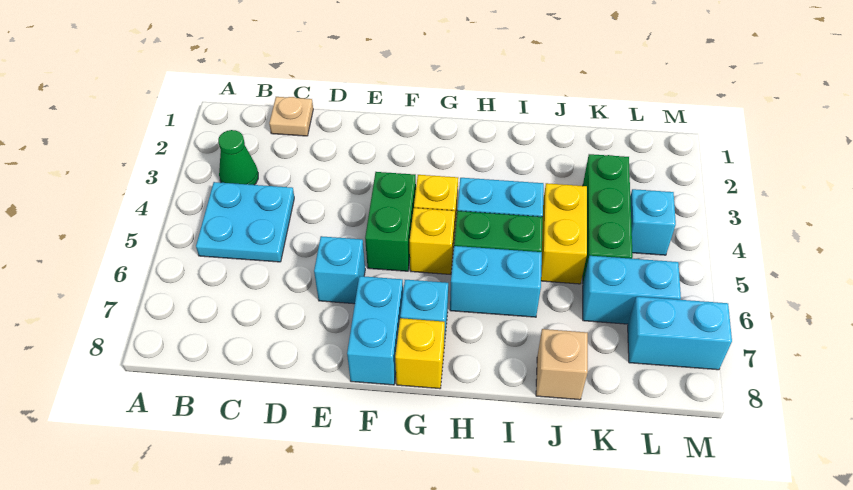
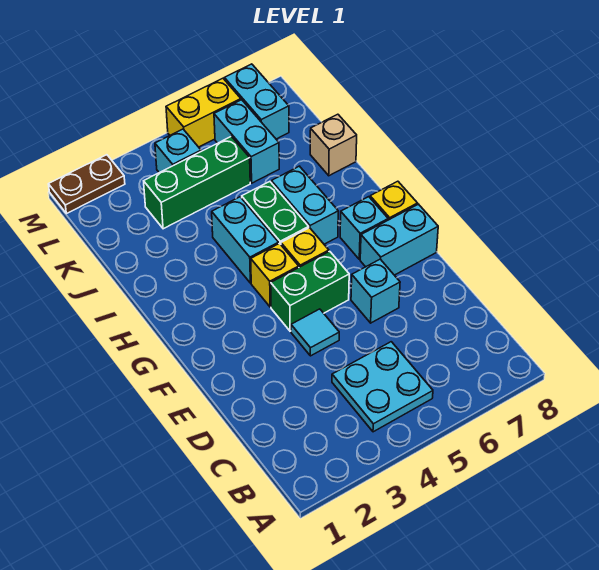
green 1x1 cone [218,130,258,185] -> none
tan 1x1 plate [269,97,313,136] -> none
none -> cyan 1x1 tile [291,309,339,356]
yellow 1x2 brick [541,183,587,284] -> yellow 1x2 brick moved to [166,78,241,147]
none -> brown 1x2 plate [49,155,125,214]

